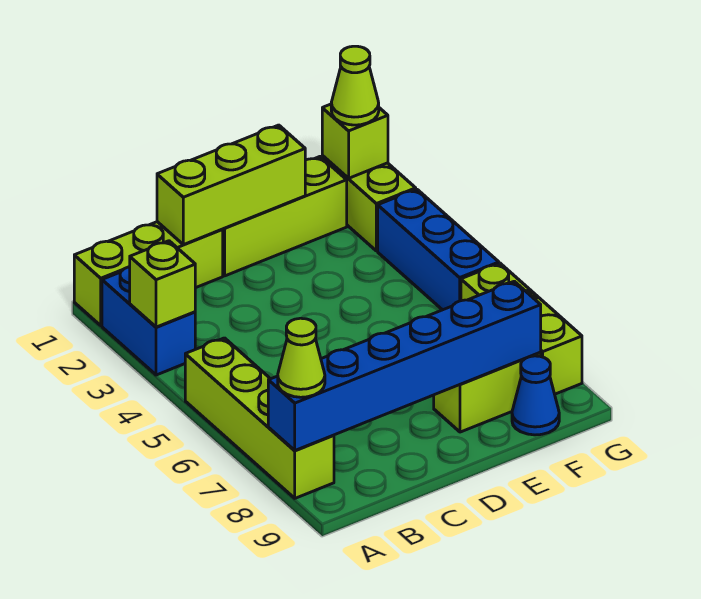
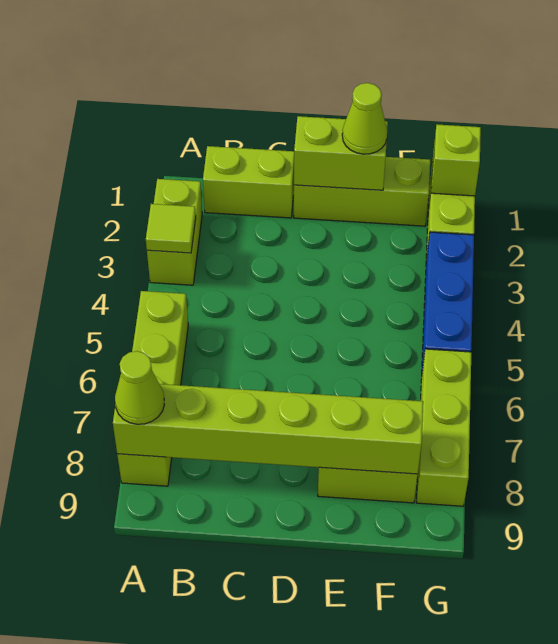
lime 1x3 brick [74,222,223,325] -> lime 1x2 brick [203,146,294,218]
blue 1x2 brick [102,267,195,375] -> lime 1x2 brick [147,179,202,285]
lime 1x1 brick [130,241,195,327] -> lime 1x1 tile [146,204,196,253]
blue 1x6 brick [268,281,541,450] -> lime 1x6 brick [113,384,423,474]
lime 1x3 brick [157,125,305,245] -> lime 1x2 brick [294,116,388,190]
blue 1x1 cone [512,356,559,435] -> none
lime 1x1 cone [331,46,379,125] -> lime 1x1 cone moved to [342,83,387,154]

